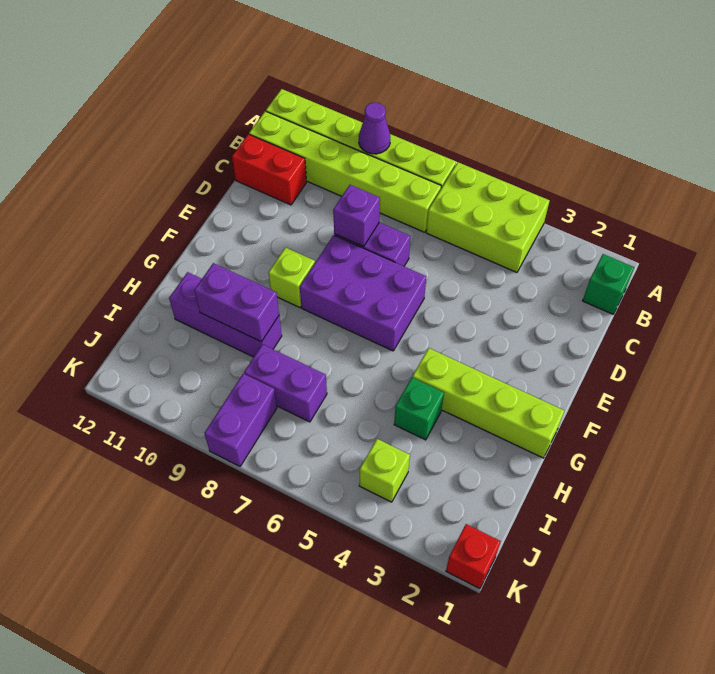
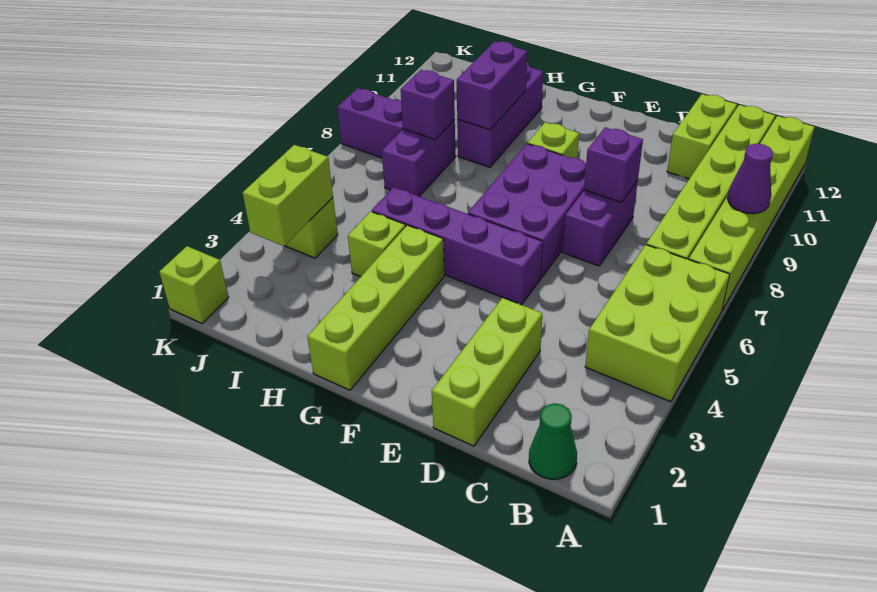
green 1x1 brick [583,254,634,314] -> green 1x1 cone [529,403,577,479]
red 1x2 brick [232,134,307,205] -> lime 1x2 brick [667,94,737,179]
none -> lime 1x3 brick [432,298,542,446]
none -> purple 1x4 brick [372,187,543,305]
green 1x1 brick [394,377,444,440] -> lime 1x1 brick [348,211,406,277]
none -> purple 1x1 brick [401,70,455,140]
none -> lime 1x2 brick [243,145,333,246]
red 1x1 brick [446,524,501,589] -> lime 1x1 brick [159,246,229,323]

